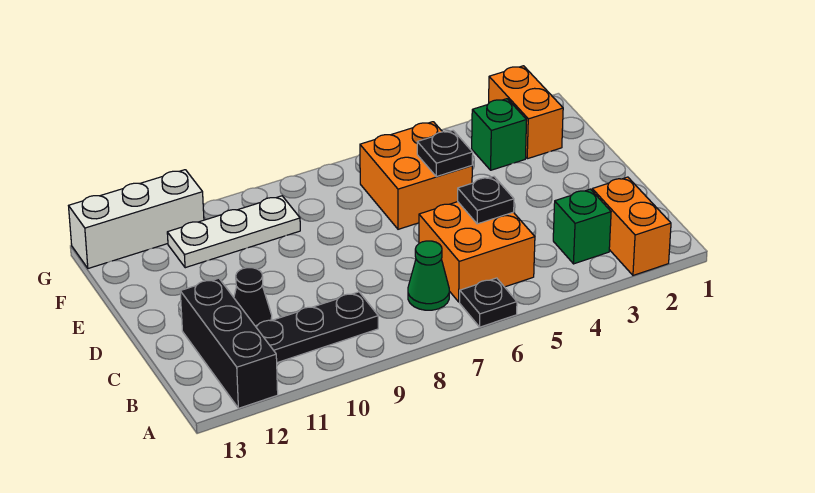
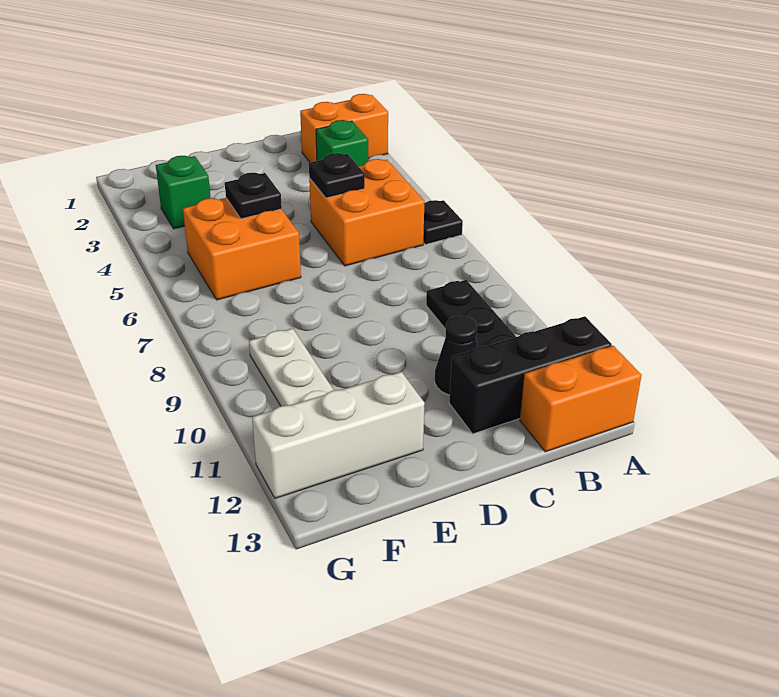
green 1x1 cone [408,241,449,310] -> none
orange 1x2 brick [489,66,563,159] -> orange 1x2 brick moved to [520,346,642,452]
white 1x3 brick [69,170,204,268] -> white 1x3 brick turned to [252,372,425,498]

